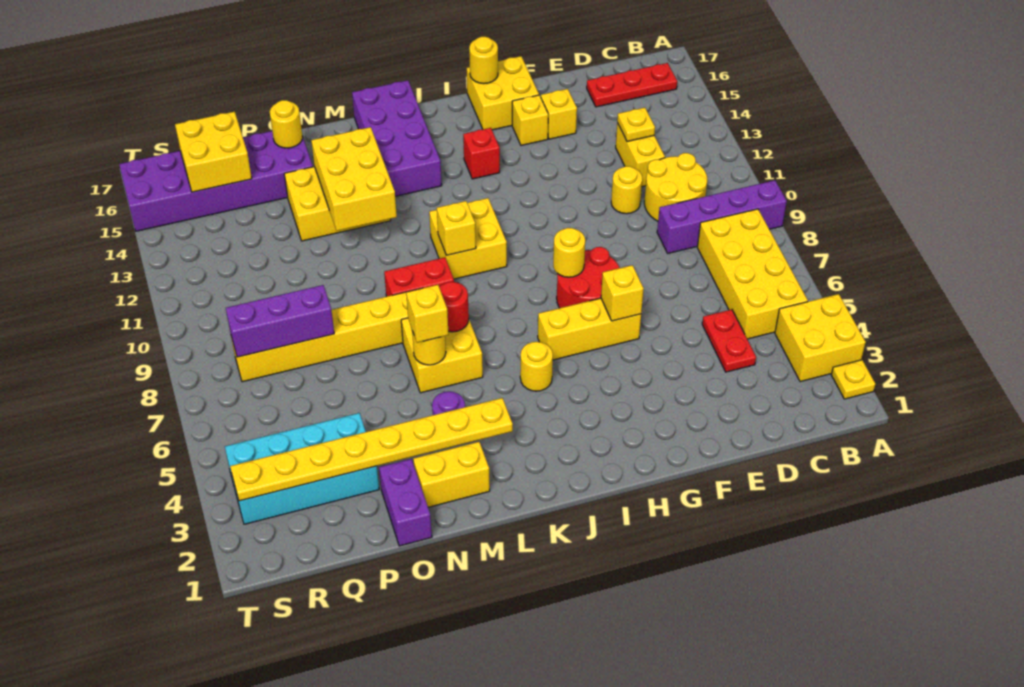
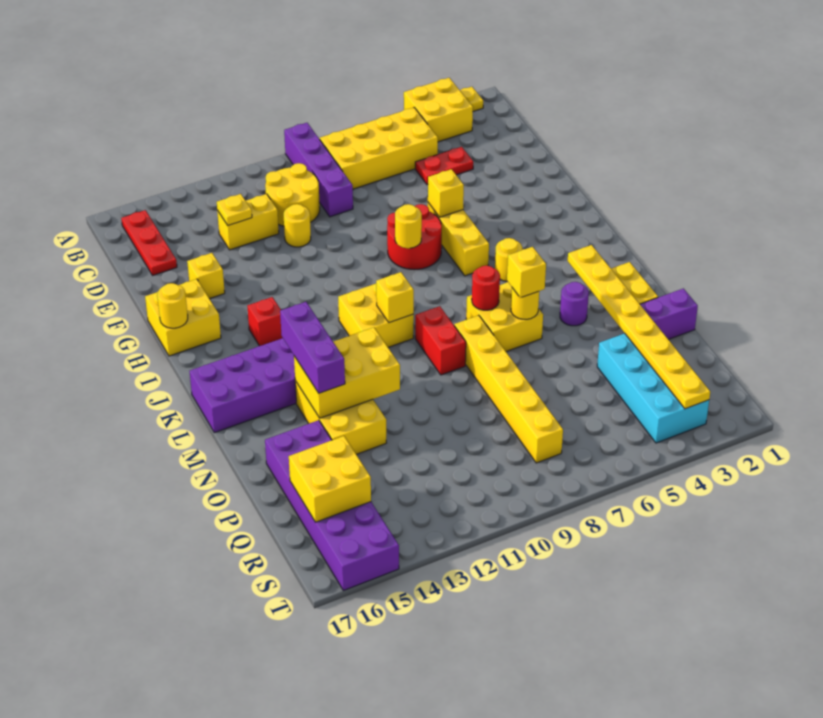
yellow 1x1 brick [512,95,548,145] -> none
yellow 1x1 round brick [270,100,303,148] -> none
purple 1x3 brick [226,285,334,357] -> purple 1x3 brick moved to [280,302,345,393]

